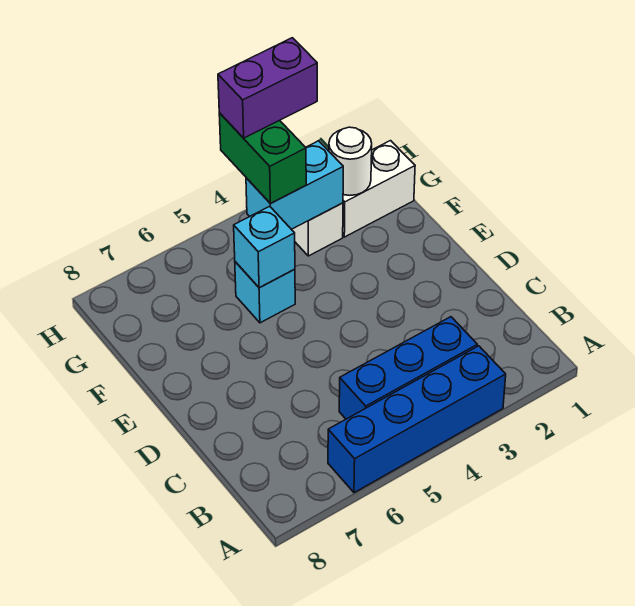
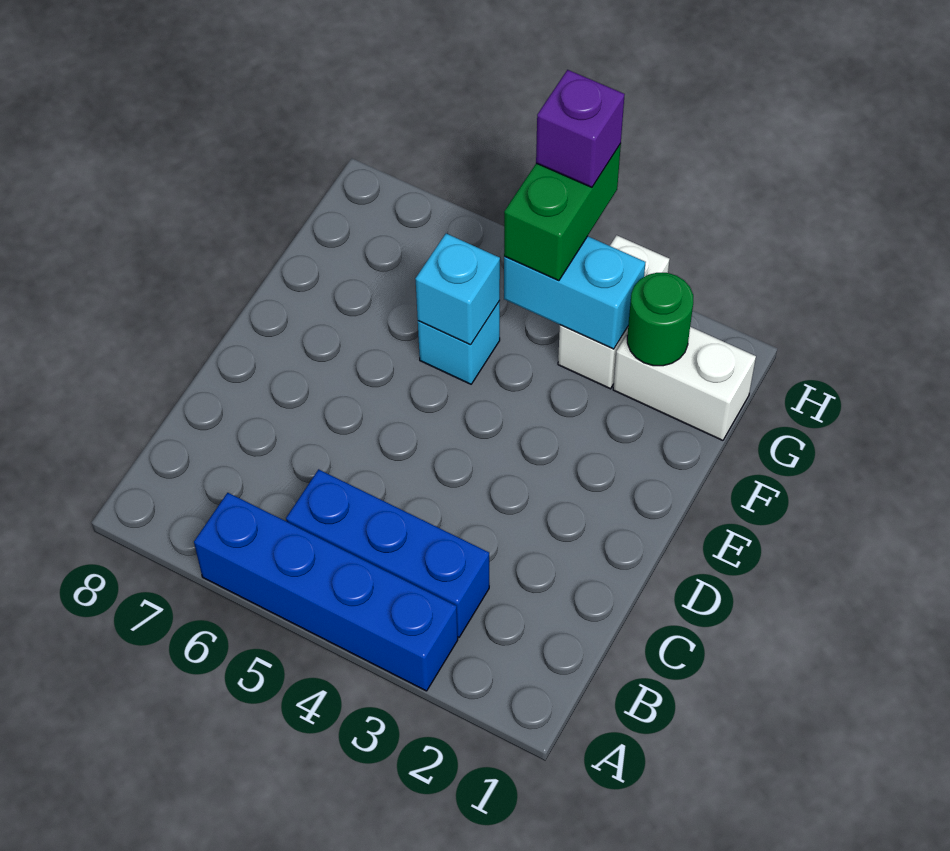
white 1x1 round brick [329,127,372,195] -> green 1x1 round brick [627,273,693,366]
purple 1x2 brick [218,38,317,138] -> purple 1x1 brick [536,70,625,187]

